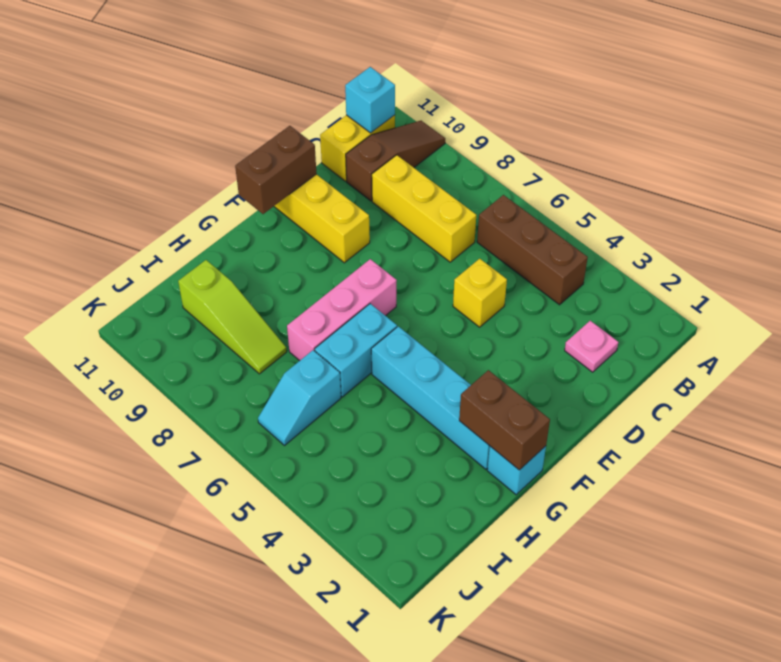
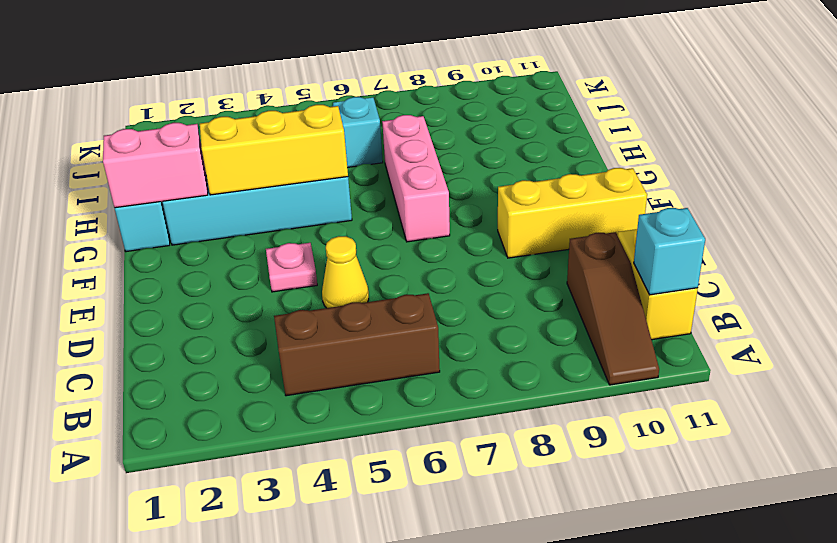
pink 1x1 plate [565,321,618,372] -> pink 1x1 plate moved to [266,243,317,292]
yellow 1x3 brick [372,155,476,262] -> yellow 1x3 brick moved to [200,105,348,195]
yellow 1x1 brick [453,259,507,327] -> yellow 1x1 cone [322,236,369,308]
brown 1x2 brick [235,126,317,214] -> none
brown 1x2 brick [459,370,550,470] -> pink 1x2 brick [103,123,208,208]
cyan 1x2 brick [315,304,397,397] -> none
lime 1x3 slope [178,260,287,374] -> none

